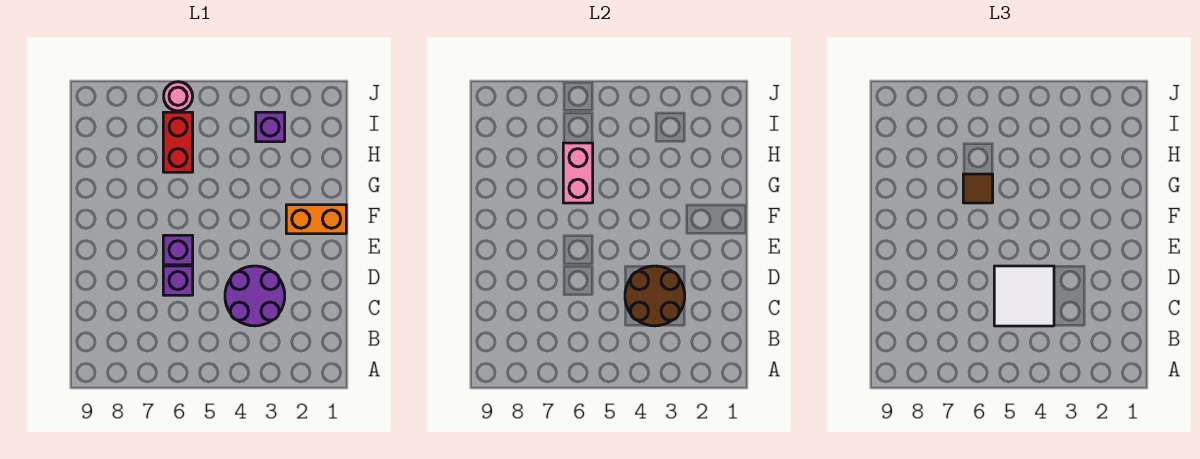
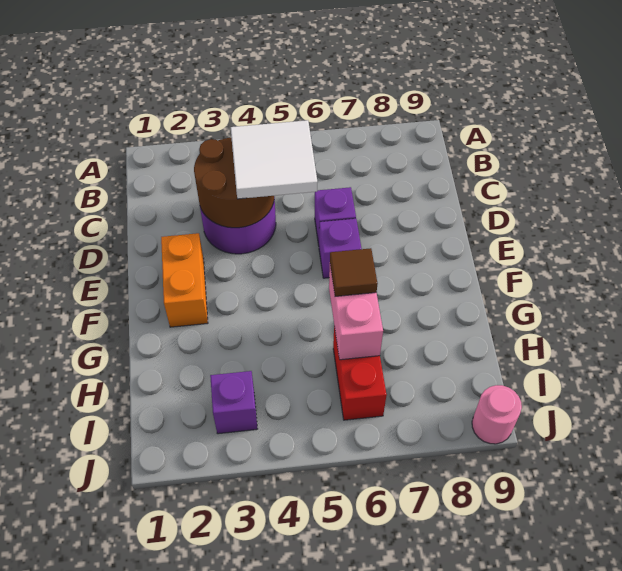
orange 1x2 brick [286,205,346,234] -> orange 1x2 brick turned to [161,233,208,327]
pink 1x1 round brick [164,82,193,111] -> pink 1x1 round brick moved to [472,385,522,444]

